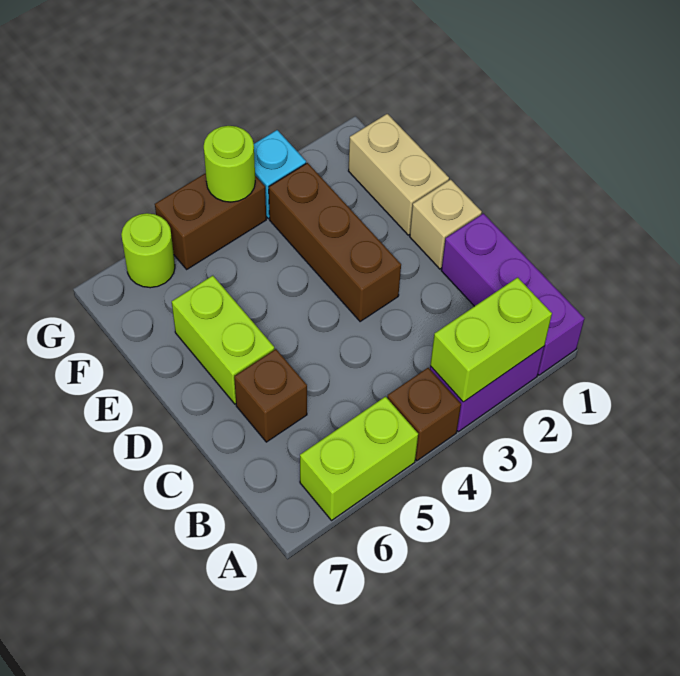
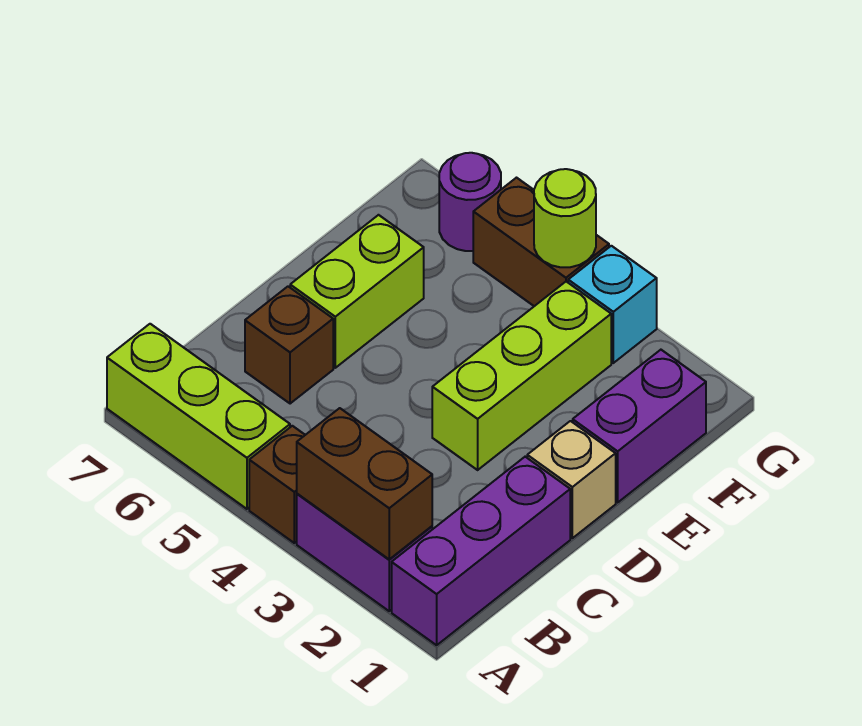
lime 1x2 brick [430,277,552,402] -> brown 1x2 brick [297,408,432,559]
lime 1x2 brick [300,397,418,520] -> lime 1x3 brick [107,324,290,509]
brown 1x3 brick [269,163,401,322] -> lime 1x3 brick [432,282,611,470]
tan 1x2 brick [349,114,449,235] -> purple 1x2 brick [573,350,706,502]
lime 1x1 round brick [121,213,175,288] -> purple 1x1 round brick [439,153,501,251]

